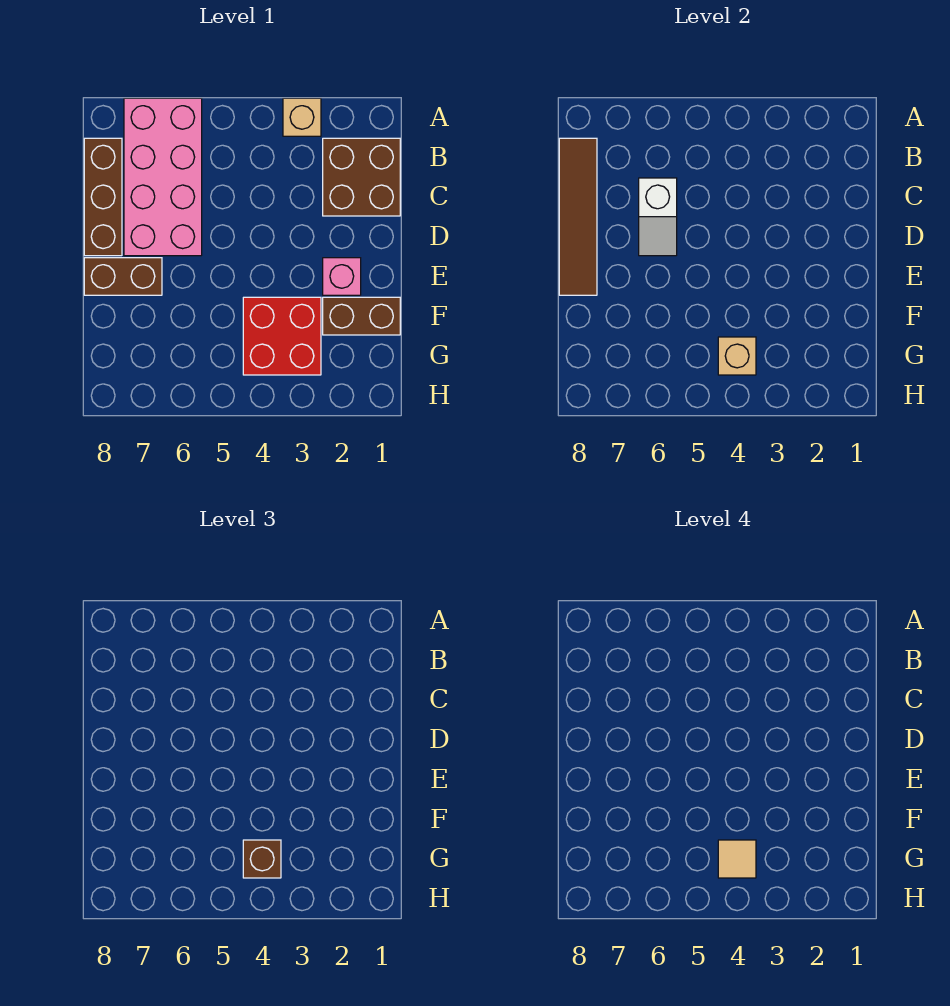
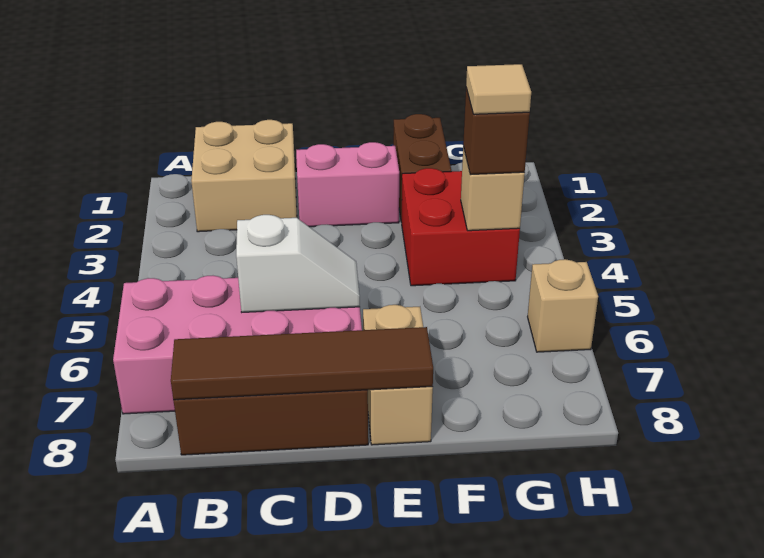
tan 1x1 brick [283,98,321,136] -> tan 1x1 brick moved to [528,259,598,352]
brown 2x2 brick [323,138,400,216] -> tan 2x2 brick [191,120,297,232]
pink 1x1 brick [323,258,361,295] -> pink 1x2 brick [296,142,399,227]
brown 1x2 brick [84,258,162,295] -> tan 1x2 brick [363,305,433,445]

